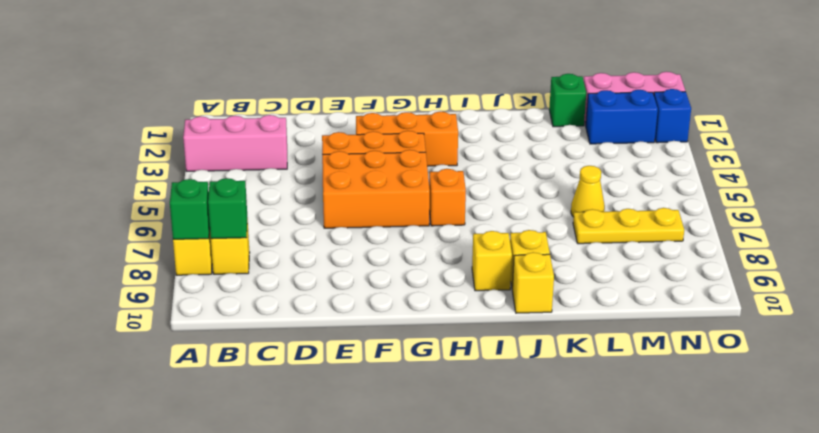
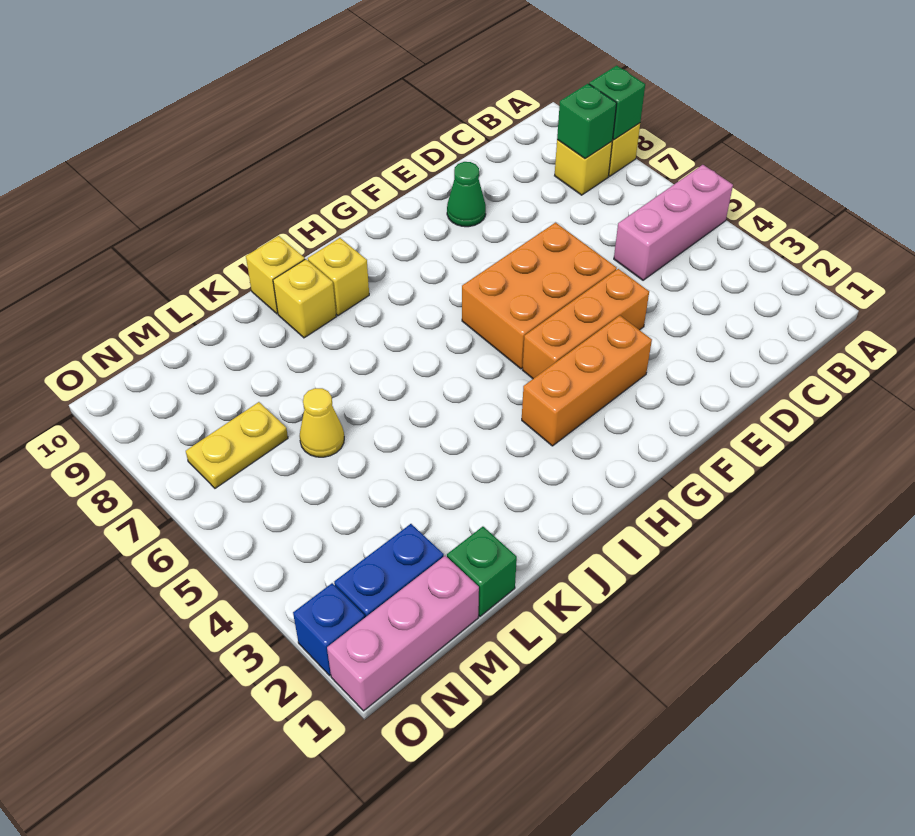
pink 1x3 brick [183,115,287,171] -> pink 1x3 brick moved to [614,165,733,280]
none -> green 1x1 cone [447,162,486,227]
orange 1x1 brick [429,169,466,226] -> none
yellow 1x3 plate [573,208,684,244] -> yellow 1x2 plate [186,402,288,488]

